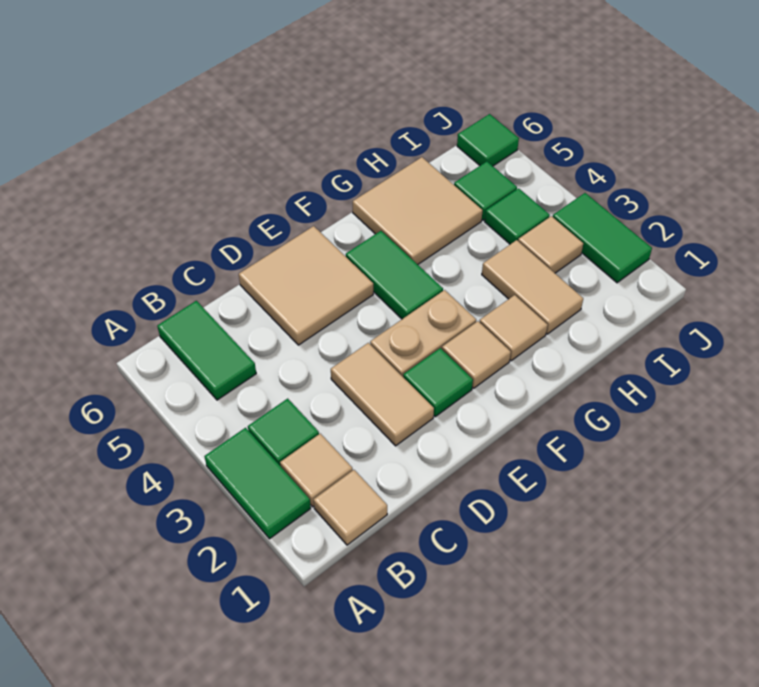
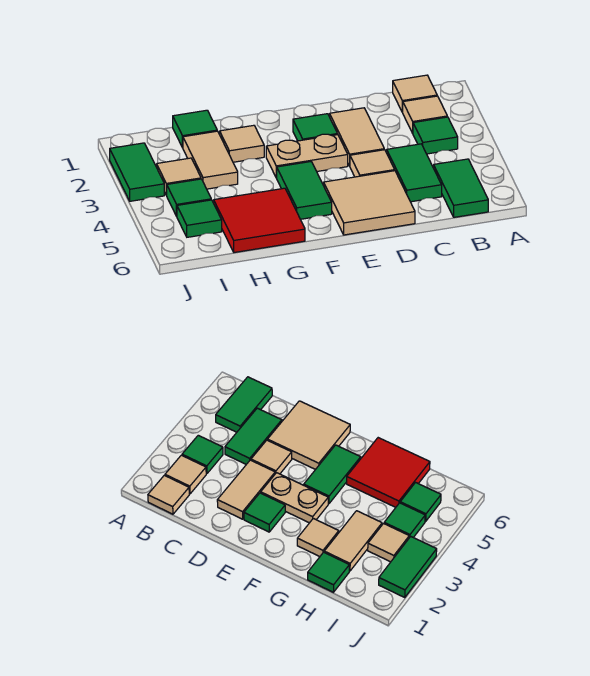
green 1x2 tile [204,428,311,539] -> green 1x2 tile moved to [387,144,442,202]
tan 1x1 tile [442,321,511,388] -> tan 1x1 tile moved to [350,150,395,177]
tan 2x2 tile [353,157,483,265] -> red 2x2 tile [214,188,305,253]
green 1x1 tile [457,114,519,166] -> green 1x1 tile moved to [173,110,217,148]

